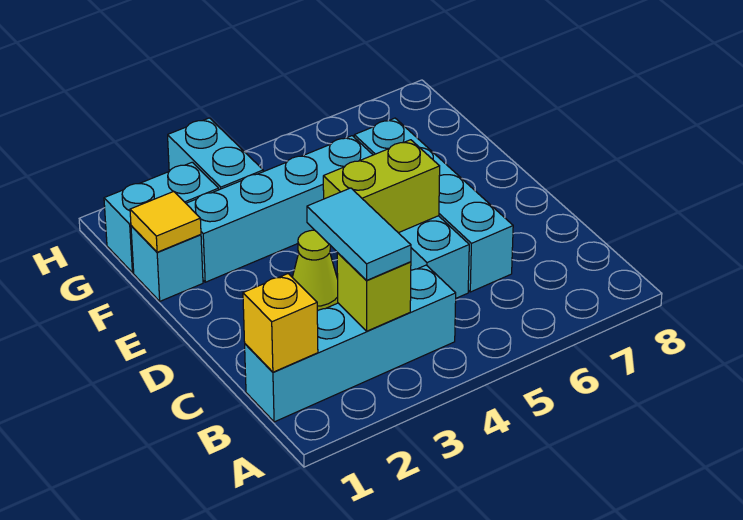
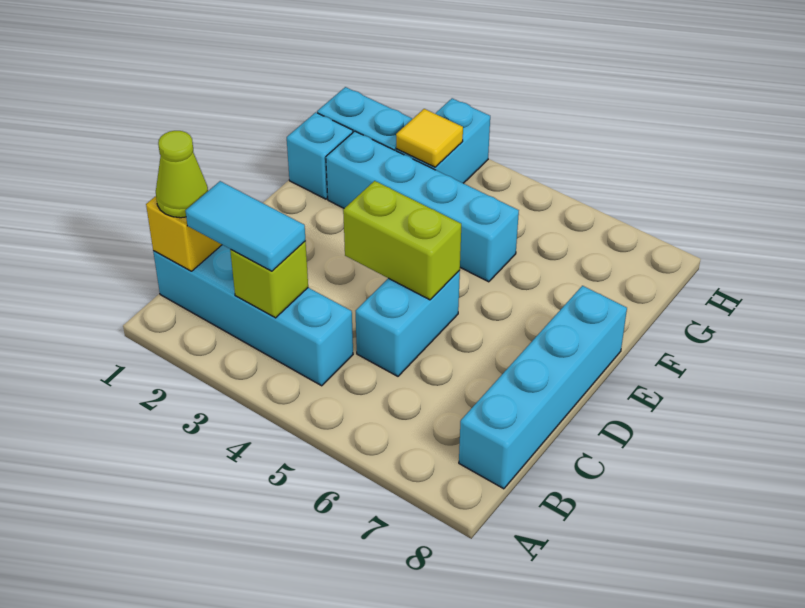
cyan 1x2 tile [307,188,411,281] -> cyan 1x2 tile turned to [186,181,306,271]
cyan 1x4 brick [354,118,513,292] -> cyan 1x4 brick moved to [459,286,627,489]
lime 1x1 cone [292,230,338,311] -> lime 1x1 cone moved to [156,131,208,218]
yellow 1x1 tile [130,191,201,252] -> yellow 1x1 tile moved to [396,109,463,167]

